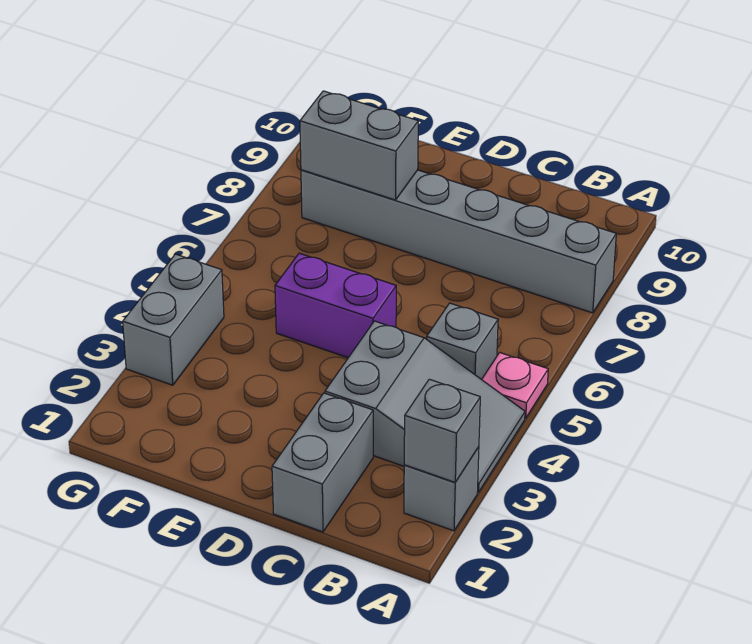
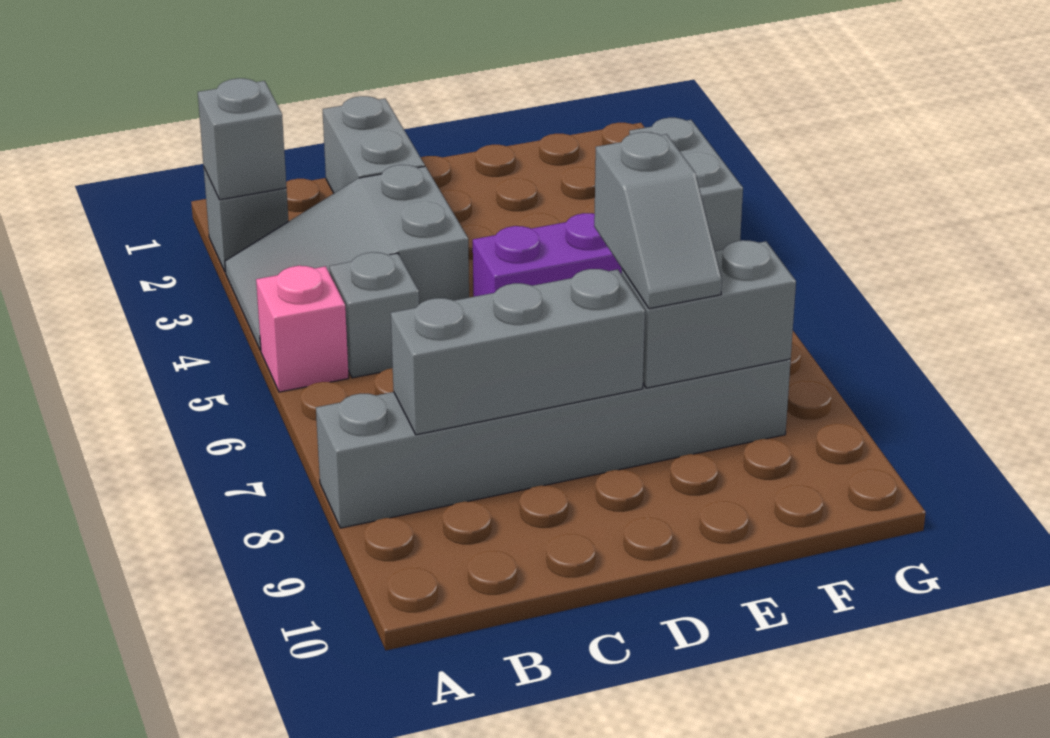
pink 1x1 plate [482,353,548,418] -> pink 1x1 brick [256,266,349,392]
none -> grey 1x3 brick [391,269,645,435]
none -> grey 1x2 slope [594,132,722,309]

